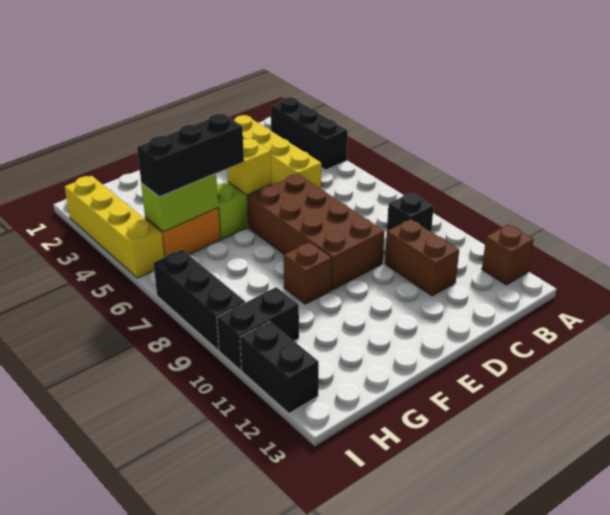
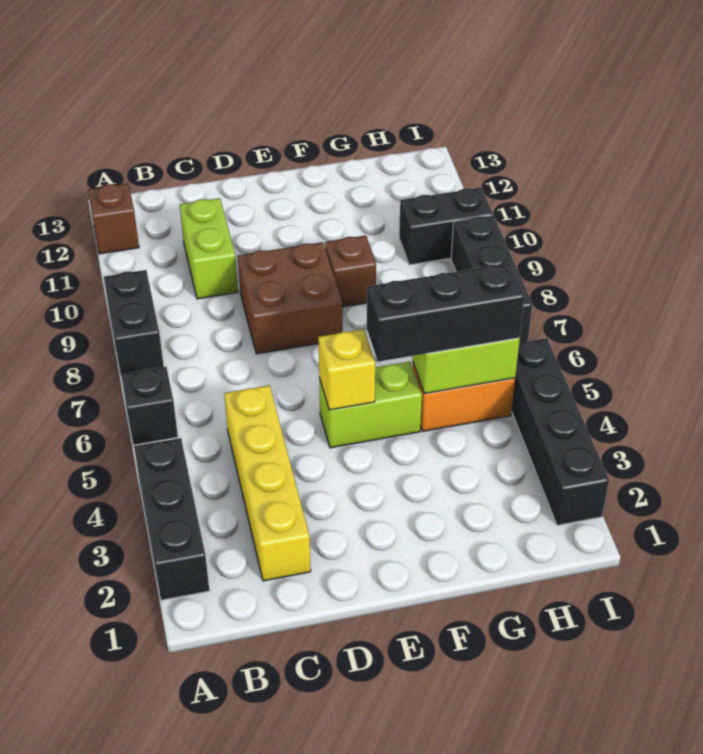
black 1x1 brick [387,193,434,231] -> black 1x1 brick moved to [121,367,178,445]
brown 1x2 brick [385,219,459,296] -> lime 1x2 brick [180,198,238,299]
brown 2x4 brick [248,174,384,290] -> brown 2x2 brick [238,242,342,354]
yellow 1x4 brick [65,176,164,278] -> black 1x4 brick [512,338,609,525]
black 1x2 brick [240,321,319,413] -> black 1x2 brick moved to [104,270,164,375]

